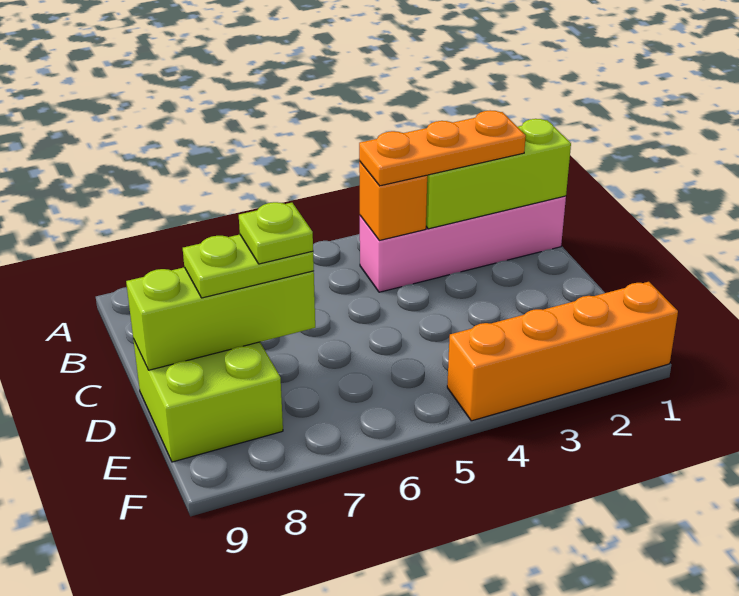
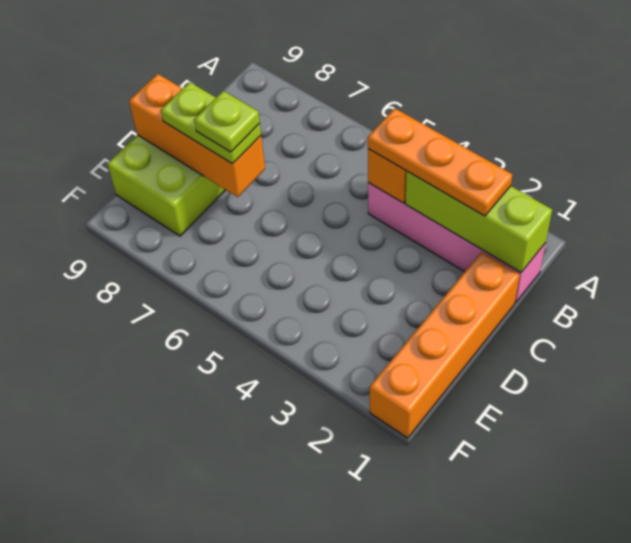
lime 1x3 brick [126,267,315,370] -> orange 1x3 brick [129,74,265,197]
orange 1x4 brick [447,282,678,421] -> orange 1x4 brick turned to [370,252,520,438]

